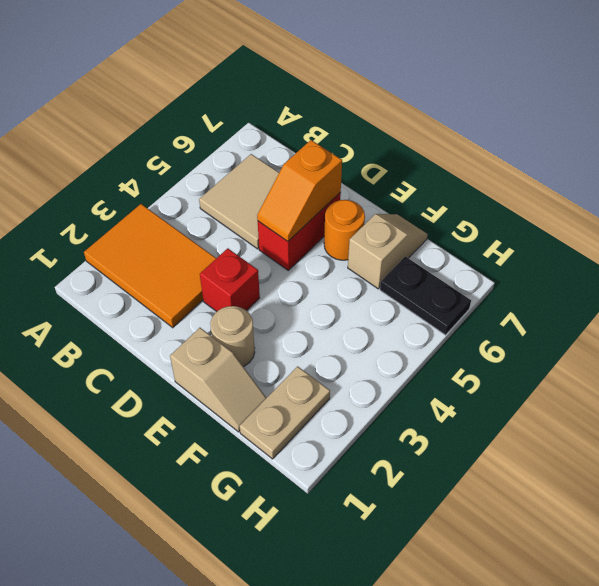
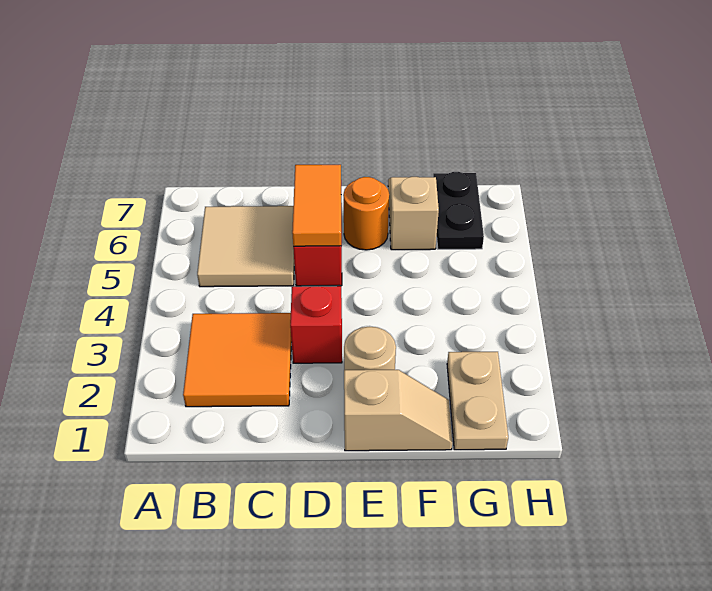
orange 2x3 tile [84,204,216,328] -> orange 2x2 tile [183,313,292,407]
orange 1x2 slope [257,140,342,241] -> orange 1x2 tile [292,165,341,246]
black 1x2 plate [380,256,471,335] -> black 1x2 plate turned to [433,172,484,249]

